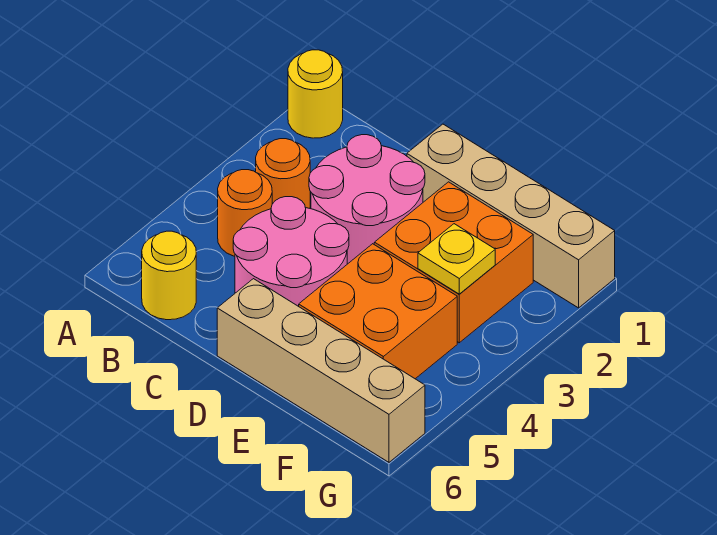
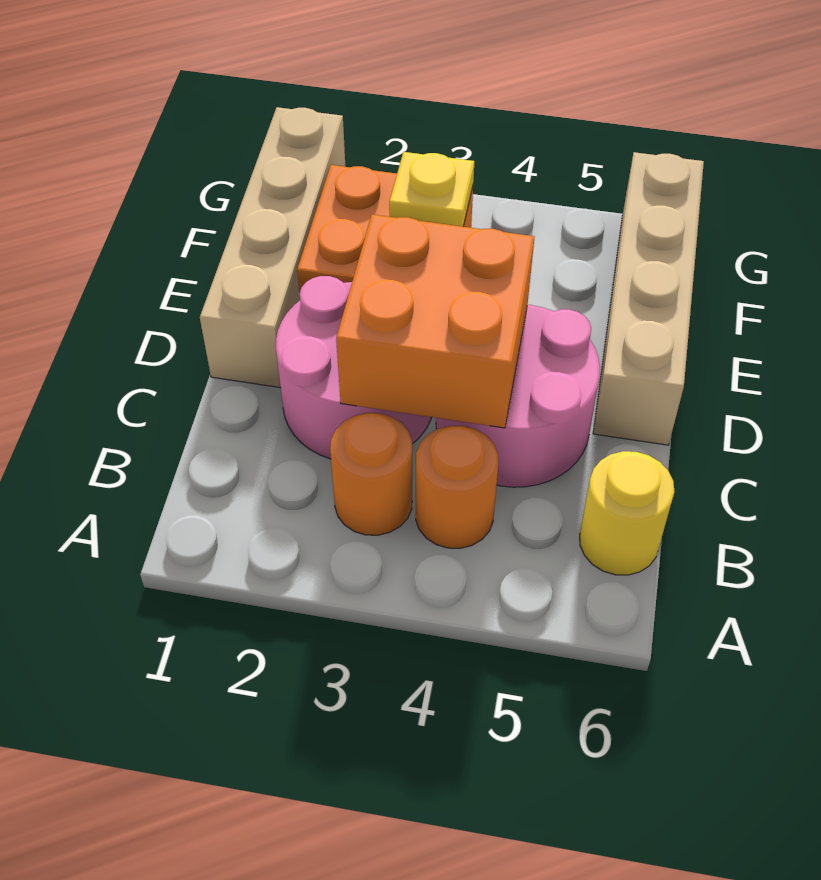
yellow 1x1 round brick [288,50,343,138] -> none
orange 2x2 brick [299,244,457,379] -> orange 2x2 brick moved to [336,215,535,428]

